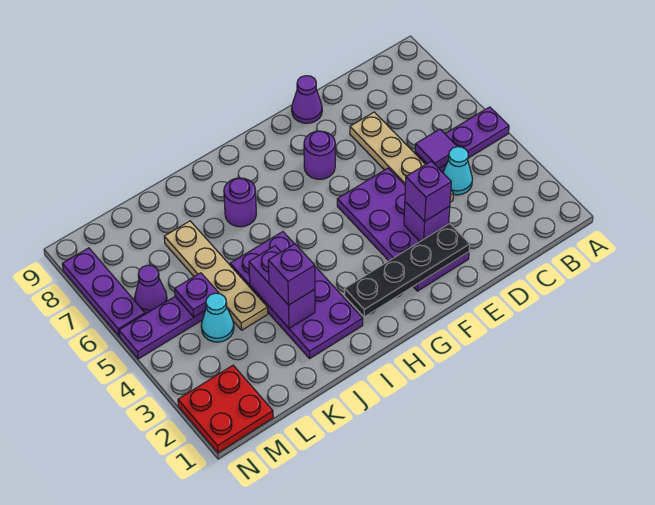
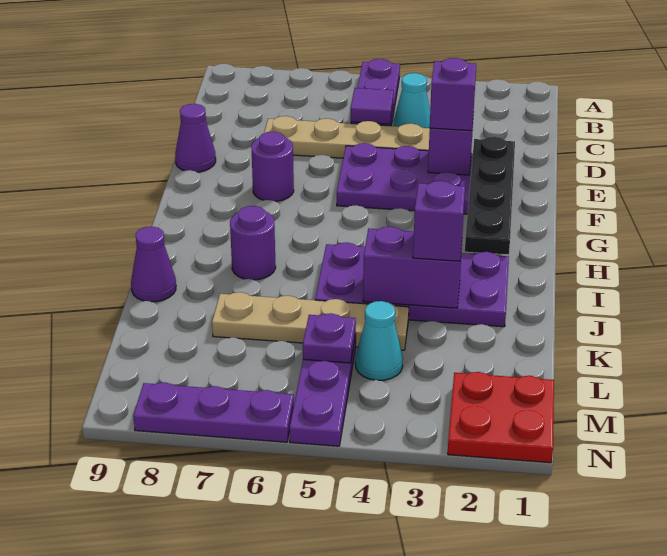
purple 1x1 cone [135,265,167,314] -> purple 1x1 cone moved to [131,227,176,302]

